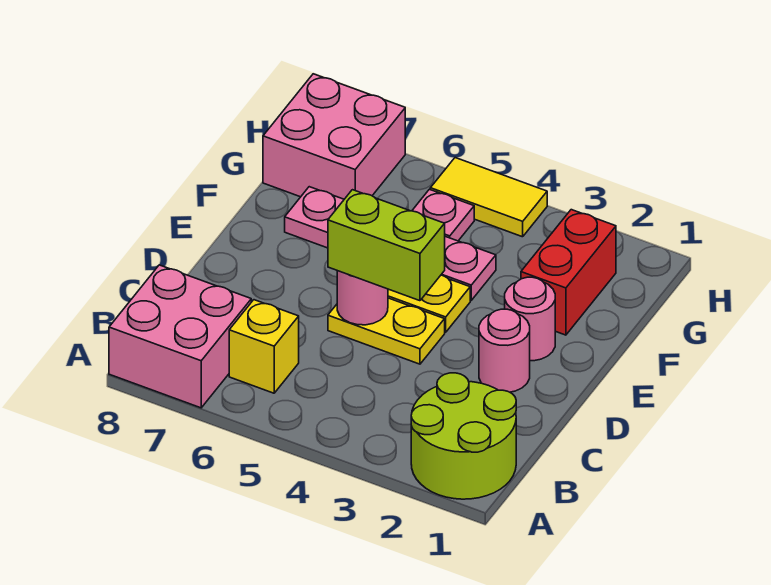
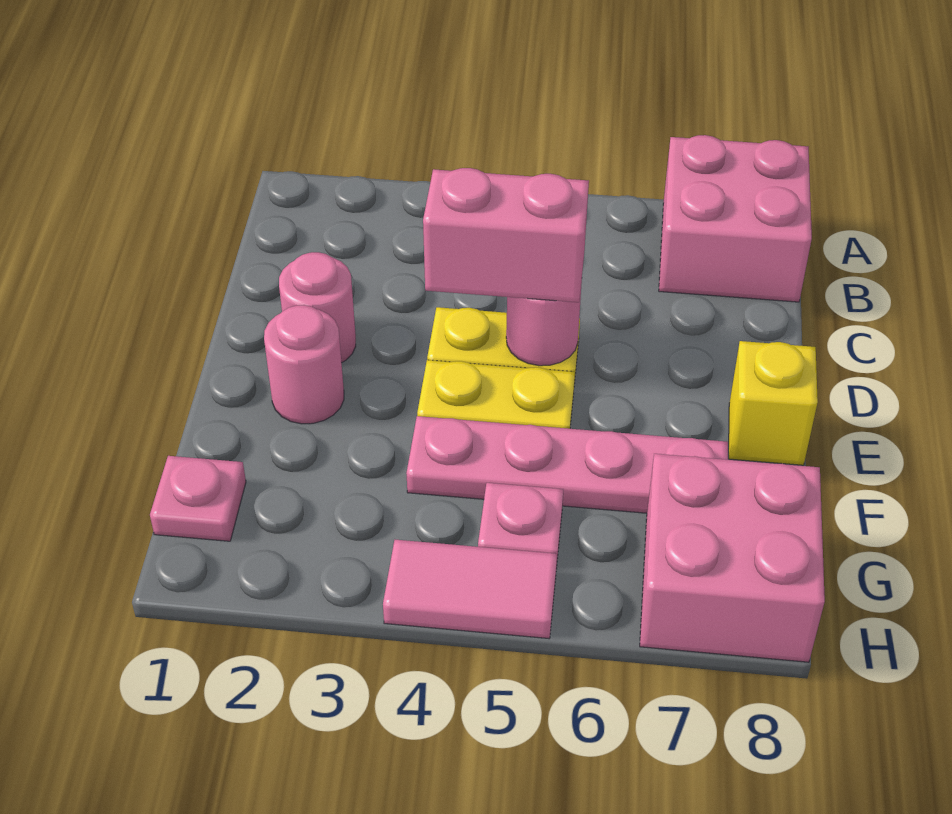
lime 2x2 round brick [411,373,516,499] -> none
yellow 1x1 brick [229,300,299,393] -> yellow 1x1 brick moved to [729,341,818,465]
lime 1x2 brick [328,190,445,301] -> pink 1x2 brick [423,168,589,302]
red 1x2 brick [521,210,616,335] -> none
none -> pink 1x1 plate [150,456,246,541]
yellow 1x2 tile [430,158,547,237] -> pink 1x2 tile [383,540,557,638]

